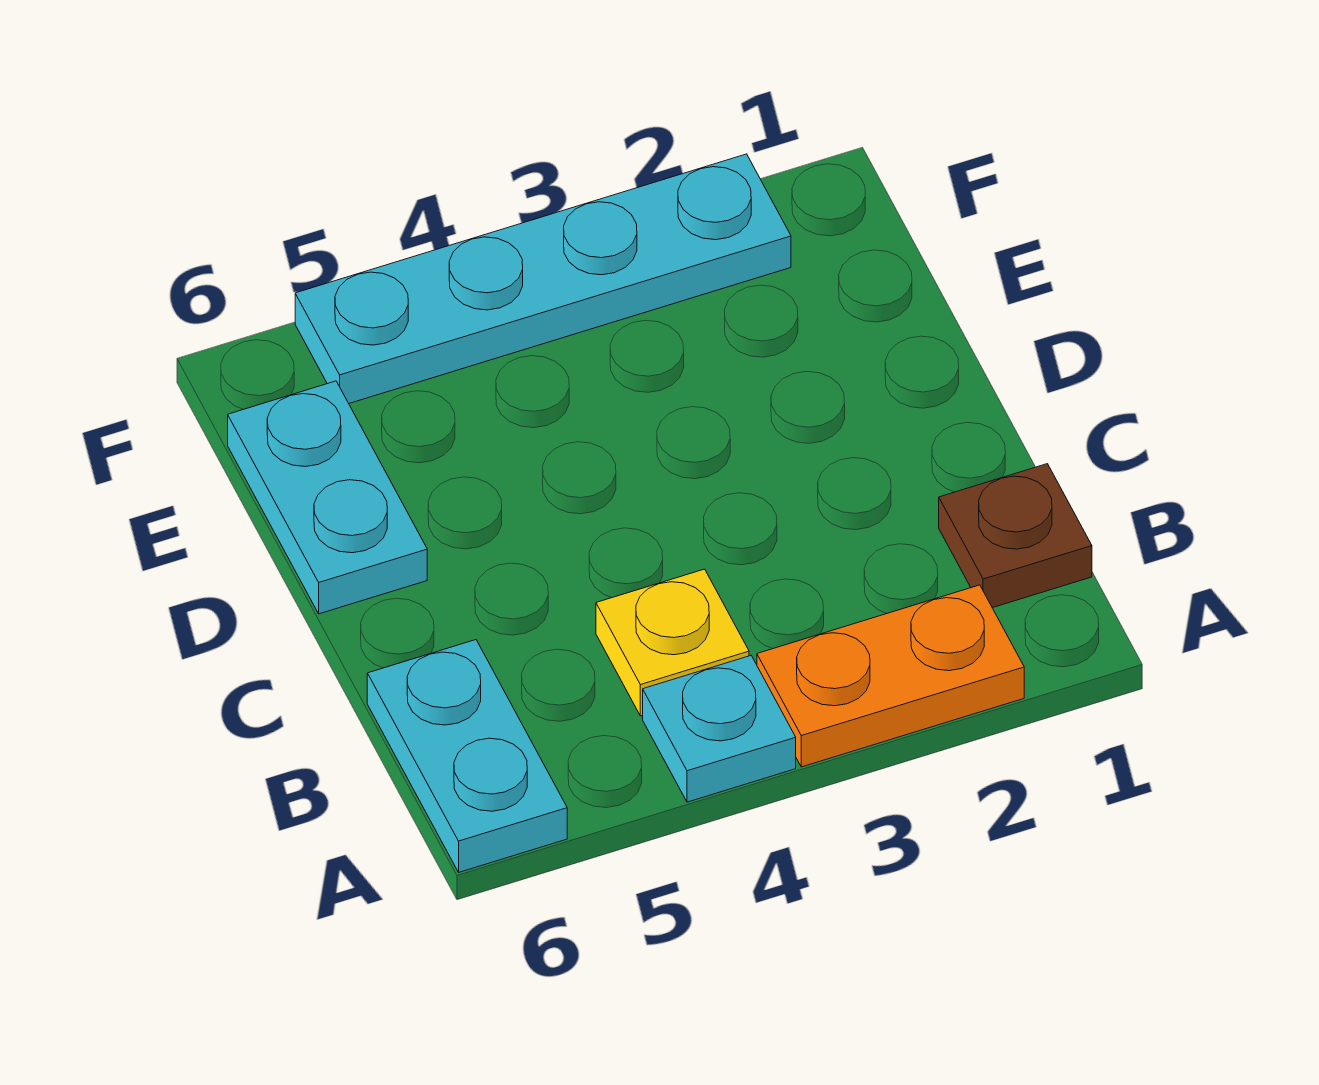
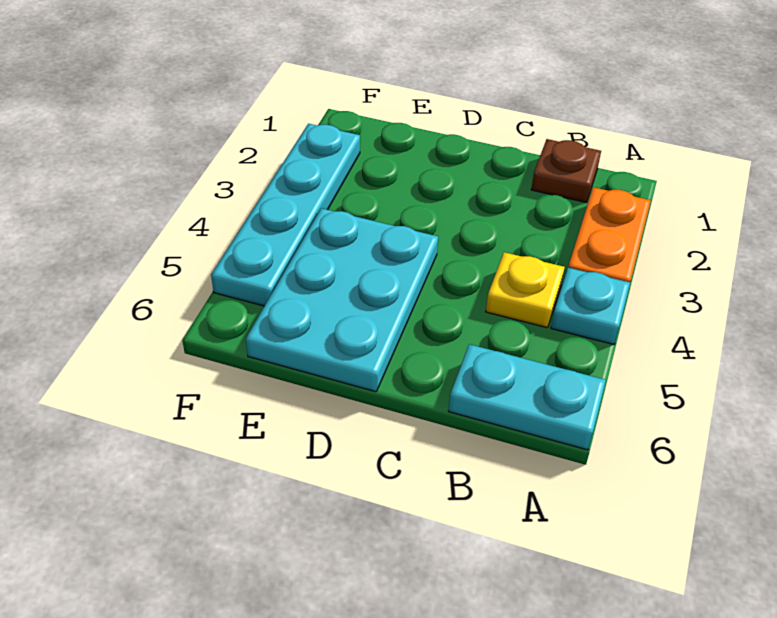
cyan 1x2 plate [228,381,427,614] -> cyan 2x3 plate [246,208,438,392]

